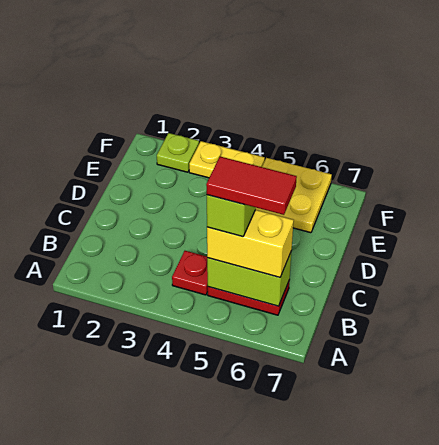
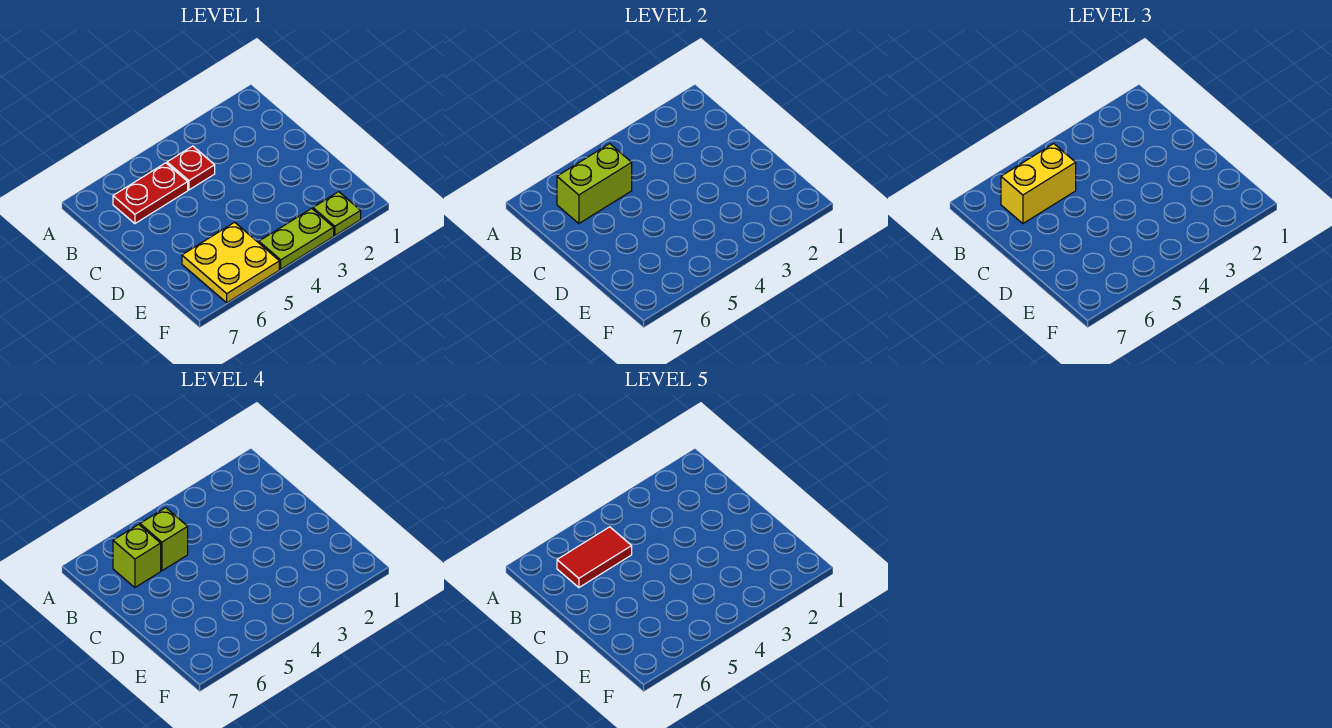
none -> lime 1x1 brick [113,524,161,588]
yellow 1x2 plate [189,141,265,178] -> lime 1x2 plate [259,208,334,269]

